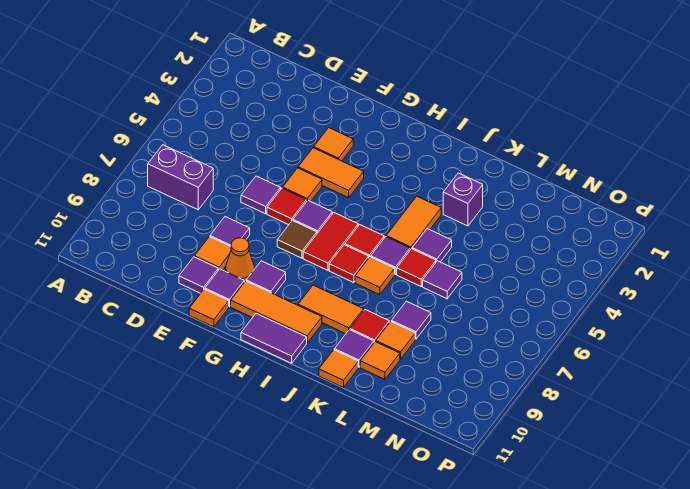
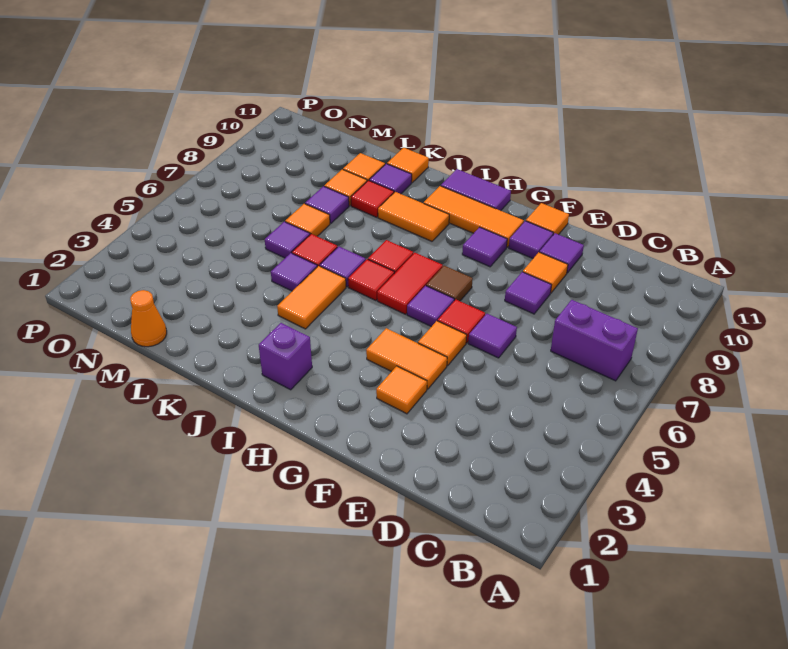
orange 1x1 cone [226,238,254,282] -> orange 1x1 cone moved to [130,290,167,347]
orange 1x1 tile [355,257,395,295] -> orange 1x1 tile moved to [285,204,330,236]
purple 1x1 brick [443,173,483,226] -> purple 1x1 brick moved to [259,323,312,390]

